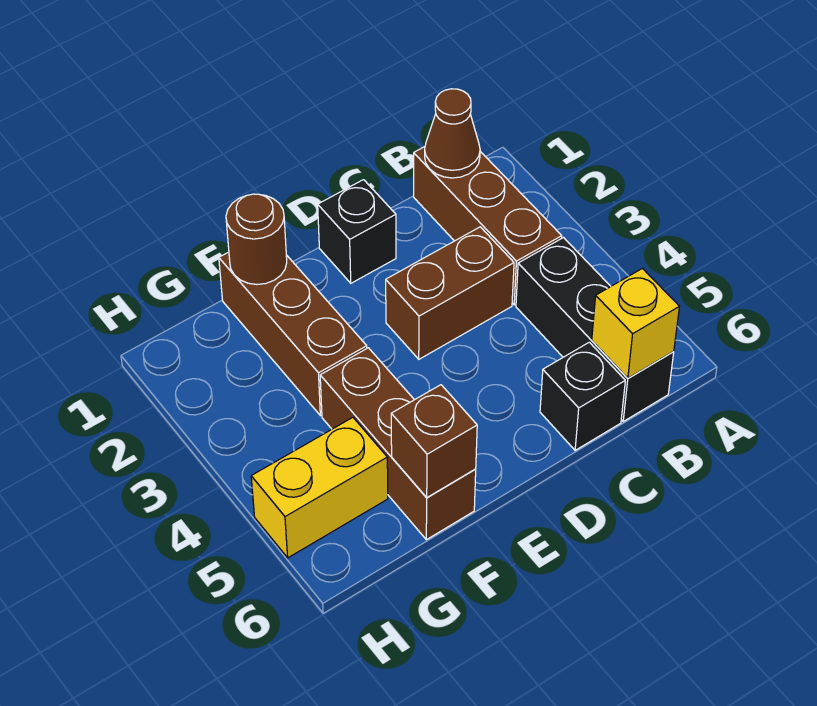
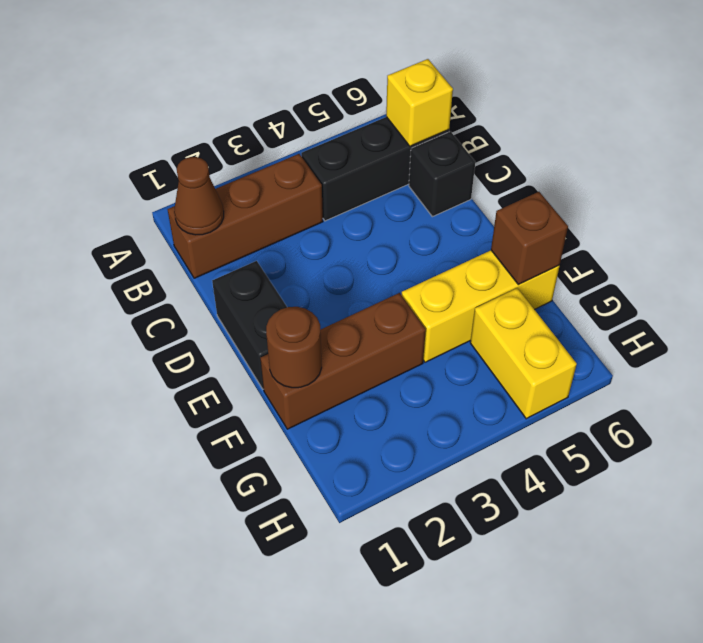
brown 1x2 brick [386,227,514,359] -> none
black 1x1 brick [318,180,396,283] -> black 1x2 brick [212,261,287,389]
brown 1x3 brick [320,348,476,540] -> yellow 1x3 brick [402,250,560,362]

